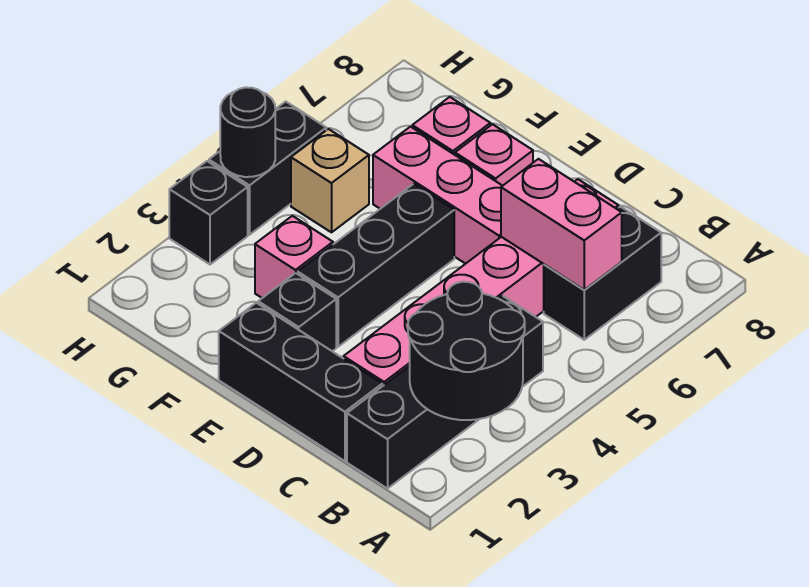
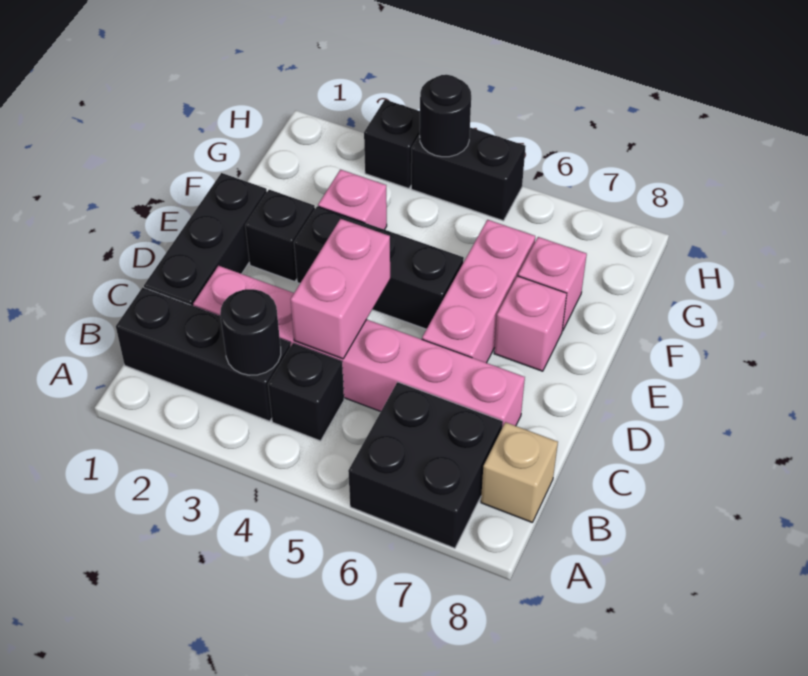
black 2x2 round brick [408,282,525,420] -> black 1x1 round brick [220,289,281,375]
black 1x2 brick [544,207,661,340] -> black 2x2 brick [348,382,503,548]
pink 1x2 brick [501,159,622,290] -> pink 1x2 brick moved to [290,219,390,359]
tan 1x1 brick [291,129,369,232] -> tan 1x1 brick moved to [481,422,558,522]

